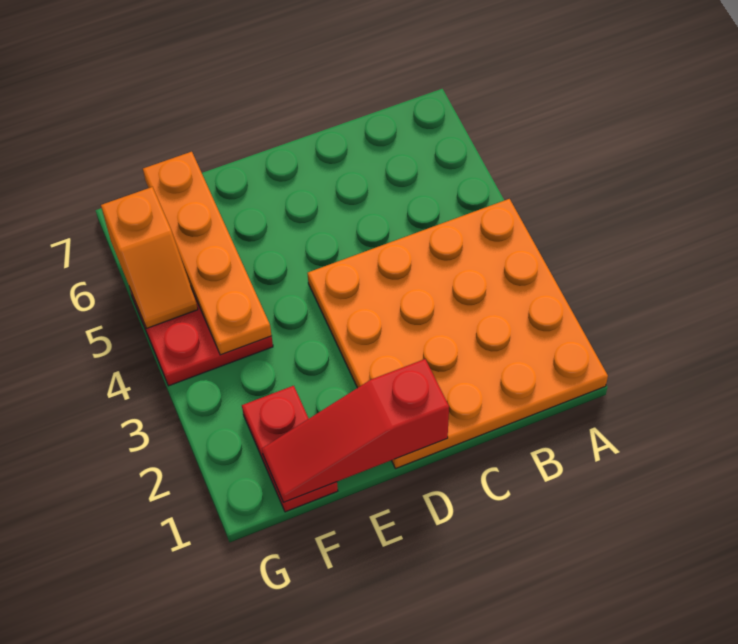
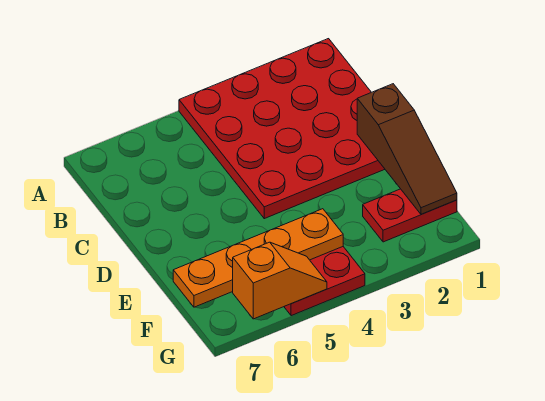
orange 4x4 plate [308,199,608,469] -> red 4x4 plate [179,39,385,219]
red 1x3 slope [262,359,449,502] -> brown 1x3 slope [357,84,457,214]

